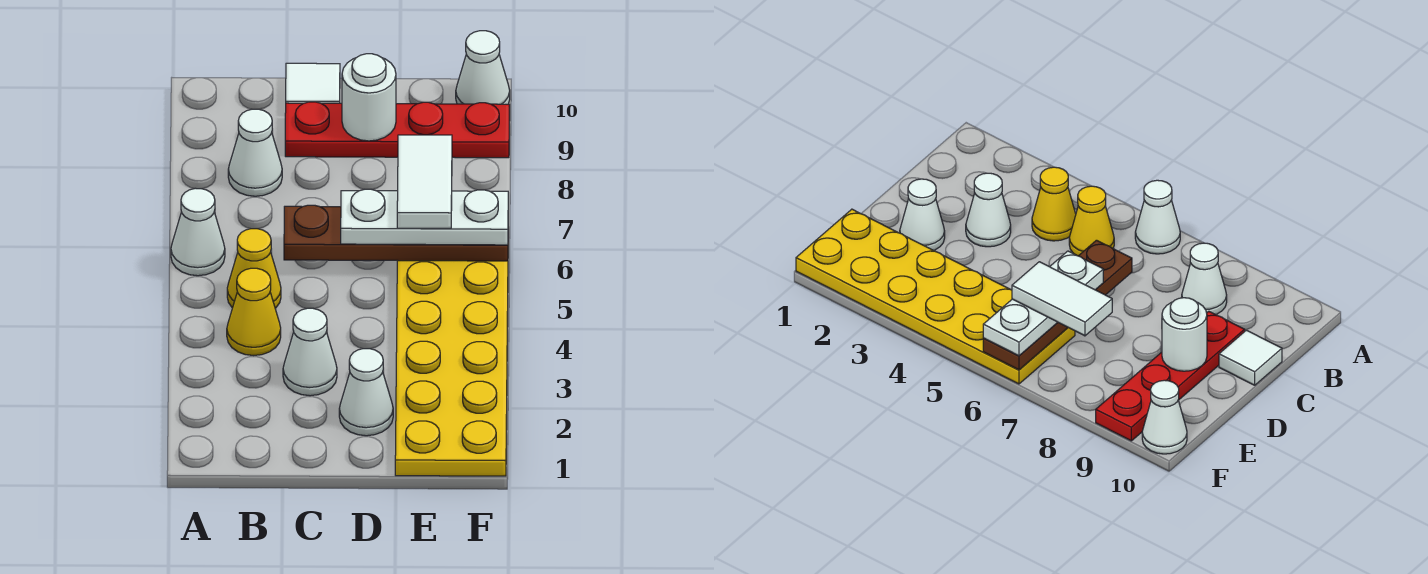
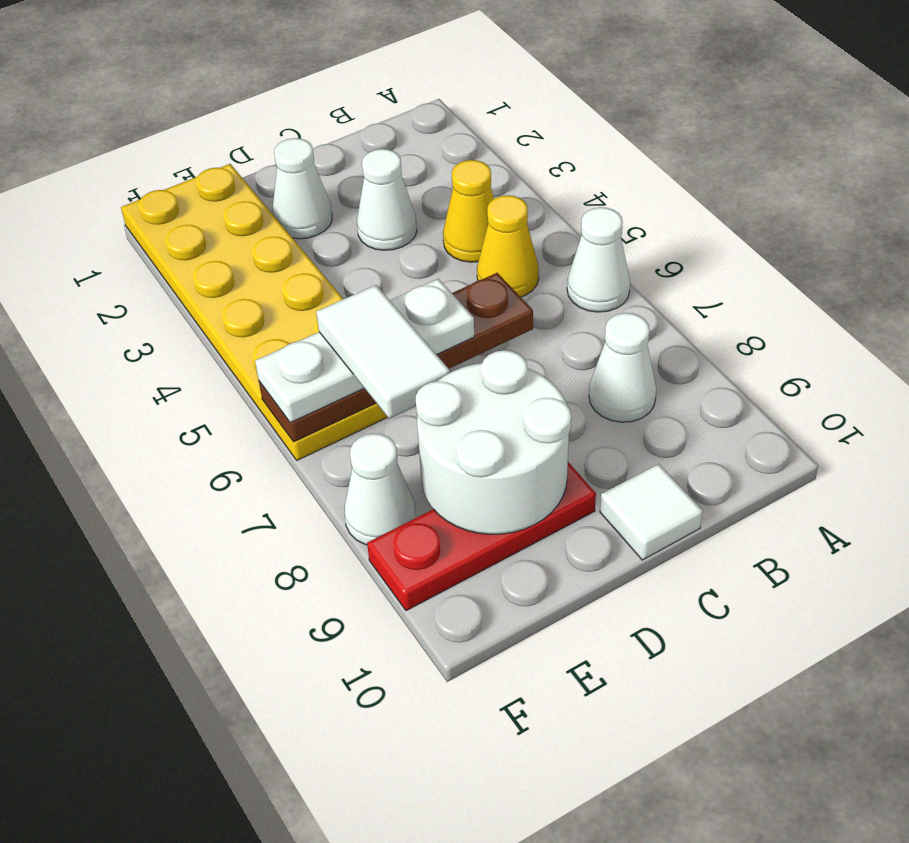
red 1x4 plate [285,102,510,158] -> red 1x3 plate [367,462,596,611]
white 1x1 round brick [342,54,396,141] -> white 2x2 round brick [416,350,571,534]
white 1x1 cone [456,31,510,104] -> white 1x1 cone moved to [344,433,416,545]

